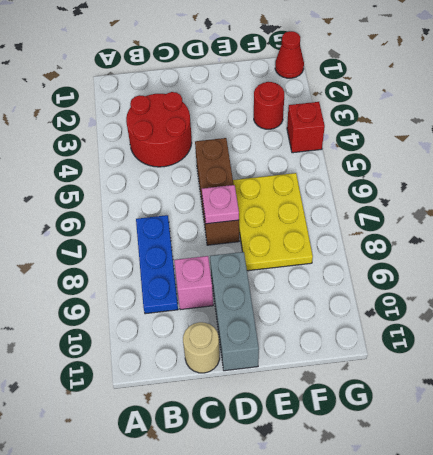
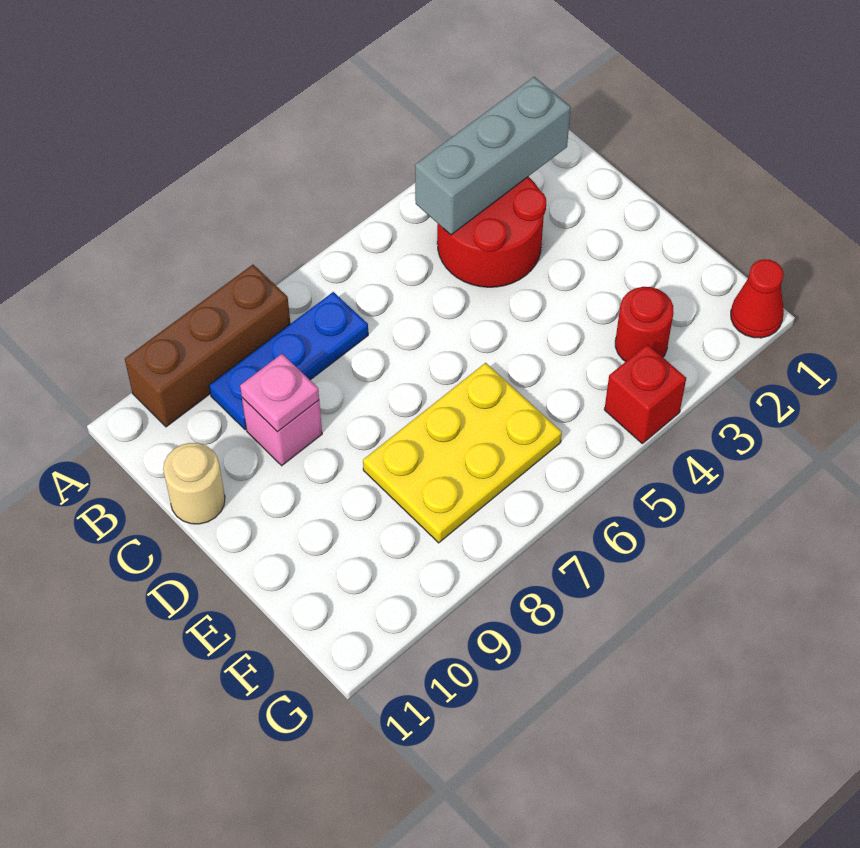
brown 1x3 brick [195,138,239,245] -> brown 1x3 brick moved to [125,265,290,427]
pink 1x1 plate [202,185,239,224] -> pink 1x1 plate moved to [240,354,319,432]
grey 1x3 brick [210,252,259,371] -> grey 1x3 brick moved to [415,77,571,235]

